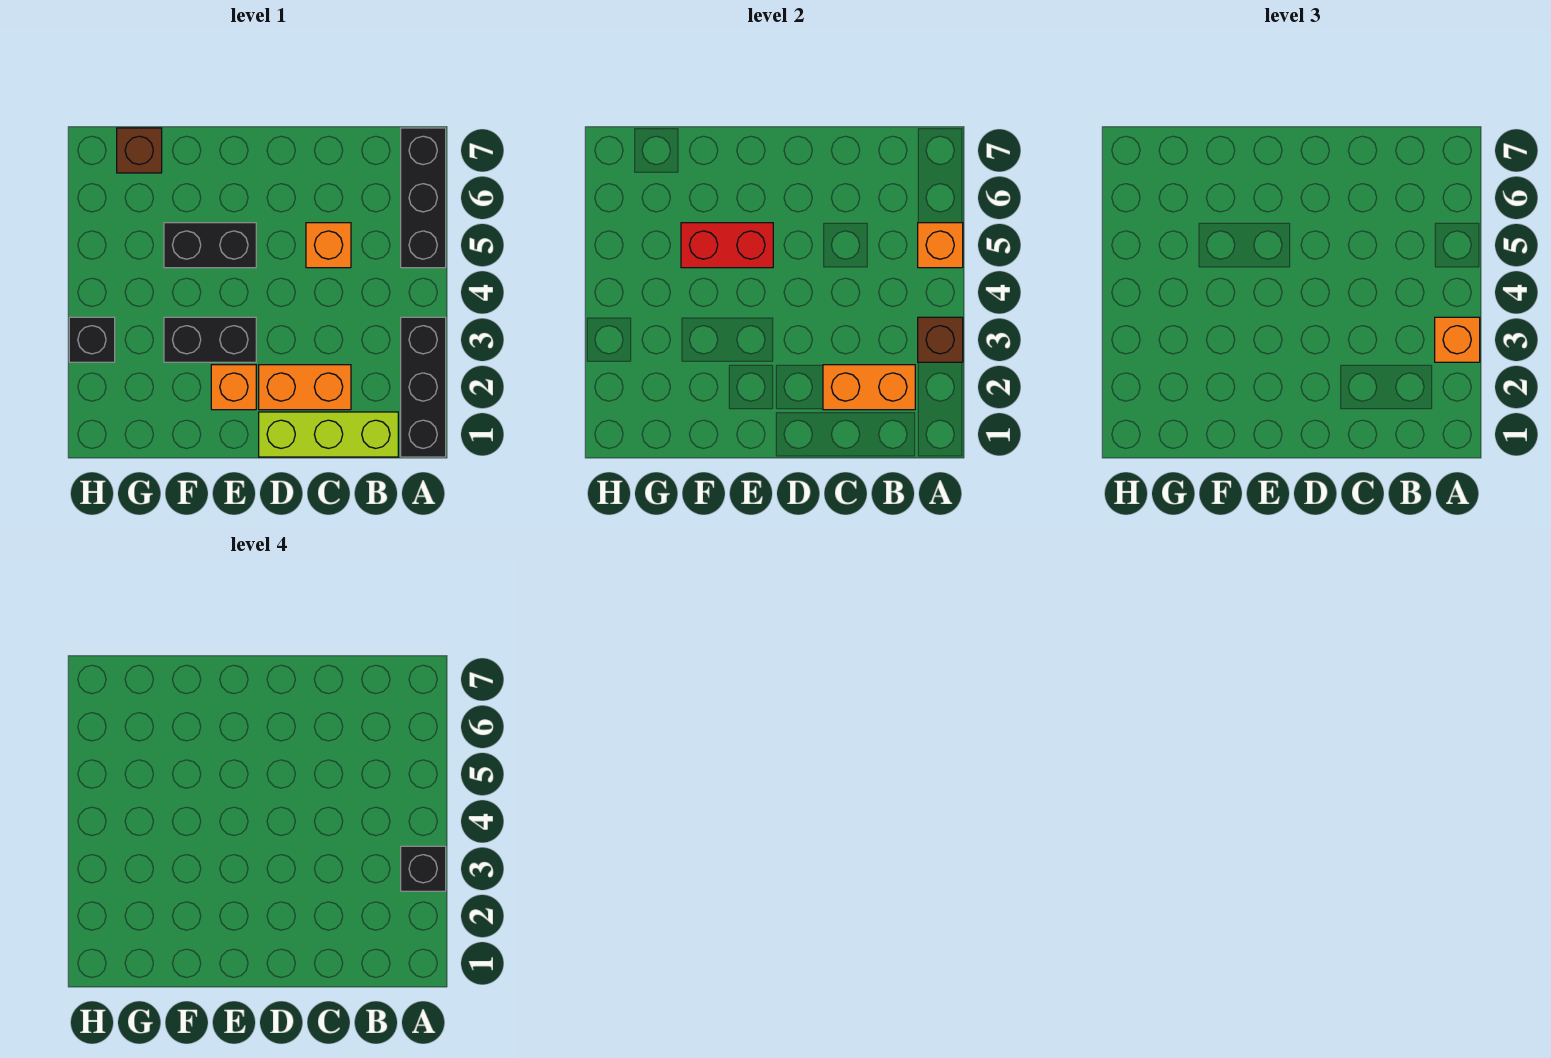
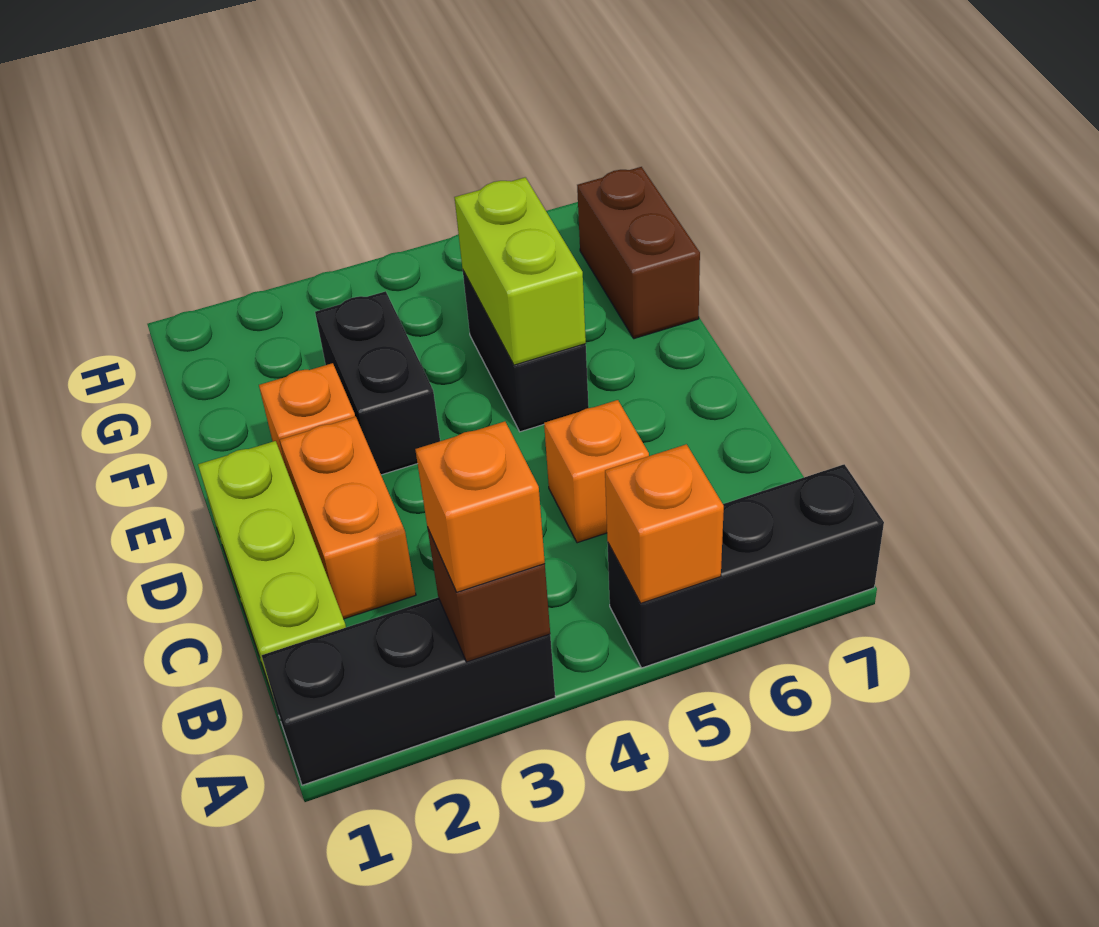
black 1x1 brick [401,846,446,891] -> none
orange 1x2 brick [823,365,915,410] -> none
red 1x2 brick [681,223,773,268] -> lime 1x2 brick [454,177,586,365]
brown 1x1 brick [117,128,162,173] -> brown 1x2 brick [577,167,700,339]
black 1x1 brick [69,317,115,362] -> none

